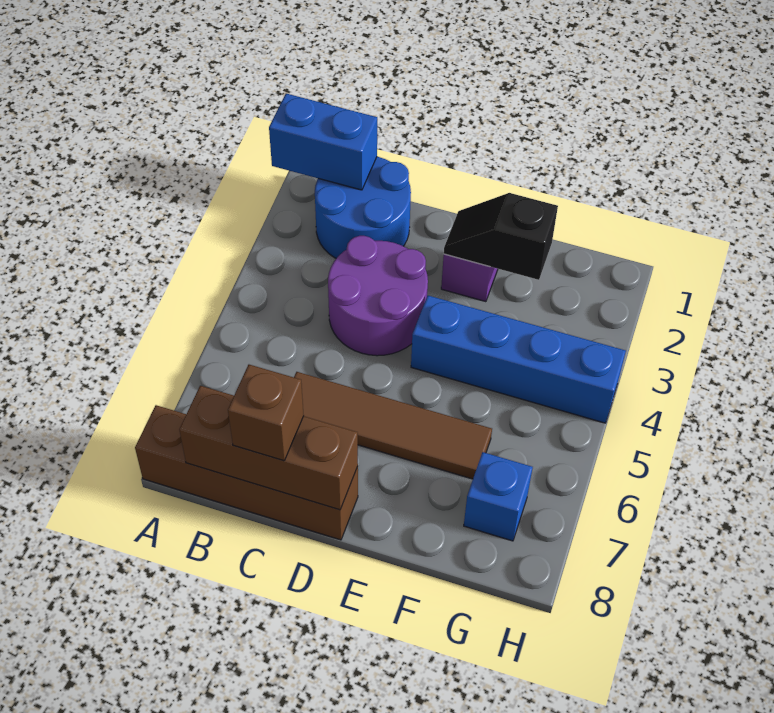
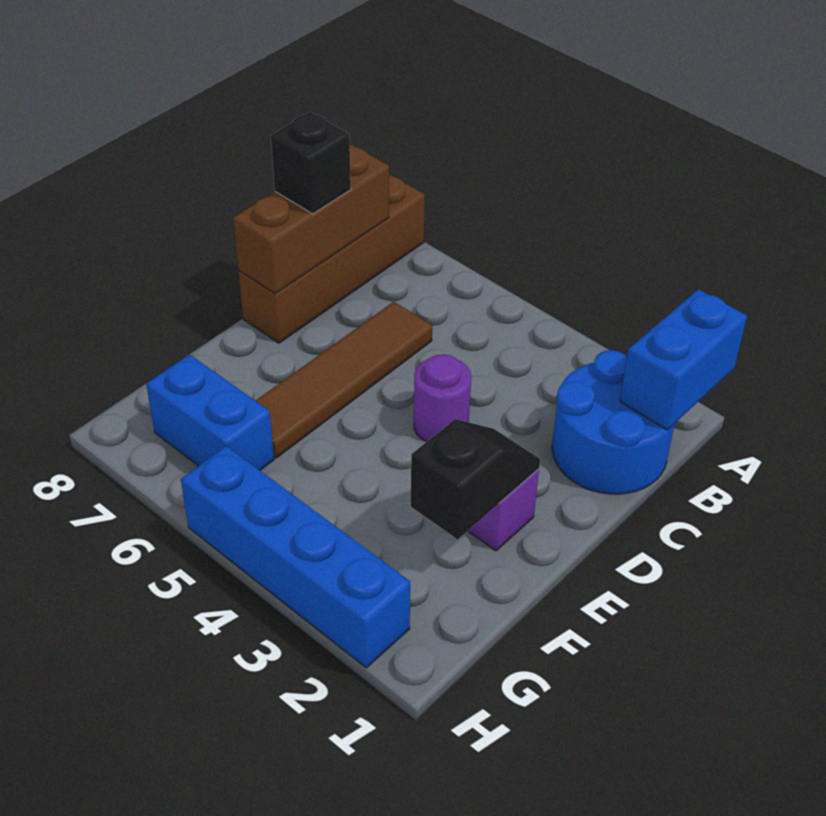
purple 2x2 round brick [328,236,428,356] -> purple 1x1 round brick [414,354,471,442]
brown 1x1 brick [228,365,304,461] -> black 1x1 brick [271,112,351,214]
blue 1x4 brick [411,296,626,423] -> blue 1x4 brick turned to [181,446,410,668]
blue 1x1 brick [464,452,533,541] -> blue 1x2 brick [146,354,274,470]

